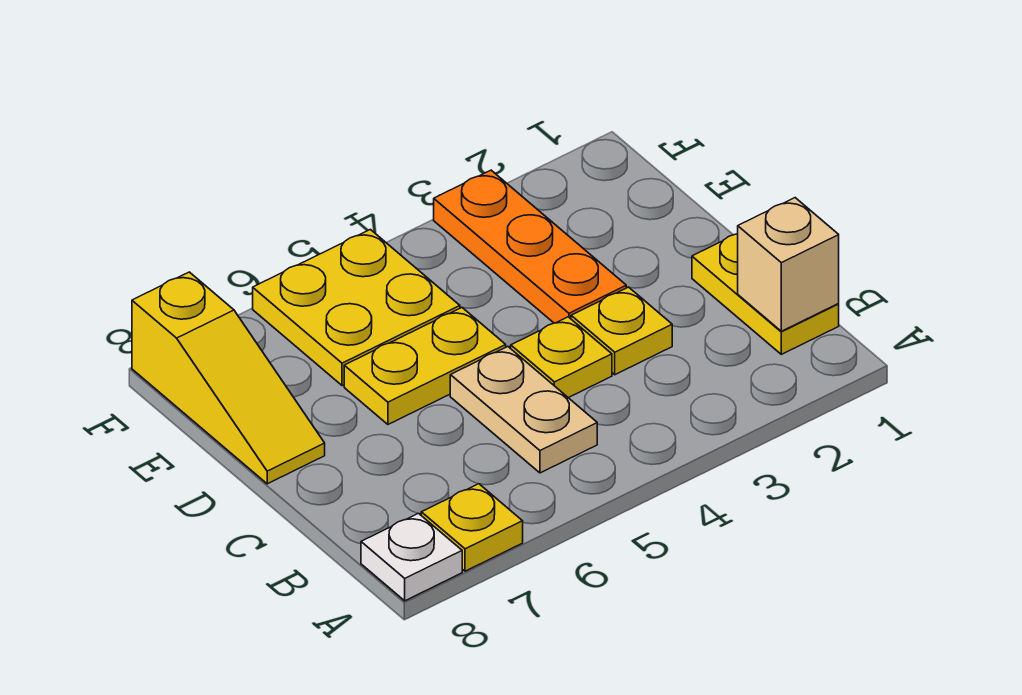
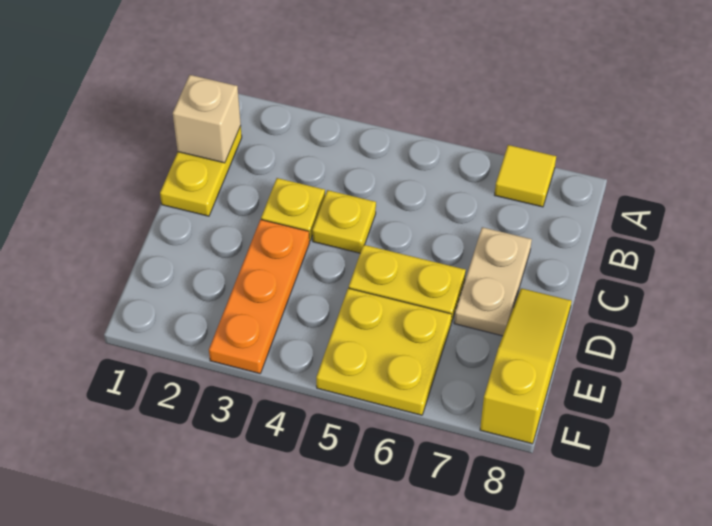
yellow 1x1 plate [421,484,523,571] -> yellow 1x1 tile [495,145,556,207]
white 1x1 plate [361,513,462,601] -> none
tan 1x2 plate [450,346,597,473] -> tan 1x2 plate moved to [454,227,532,336]

